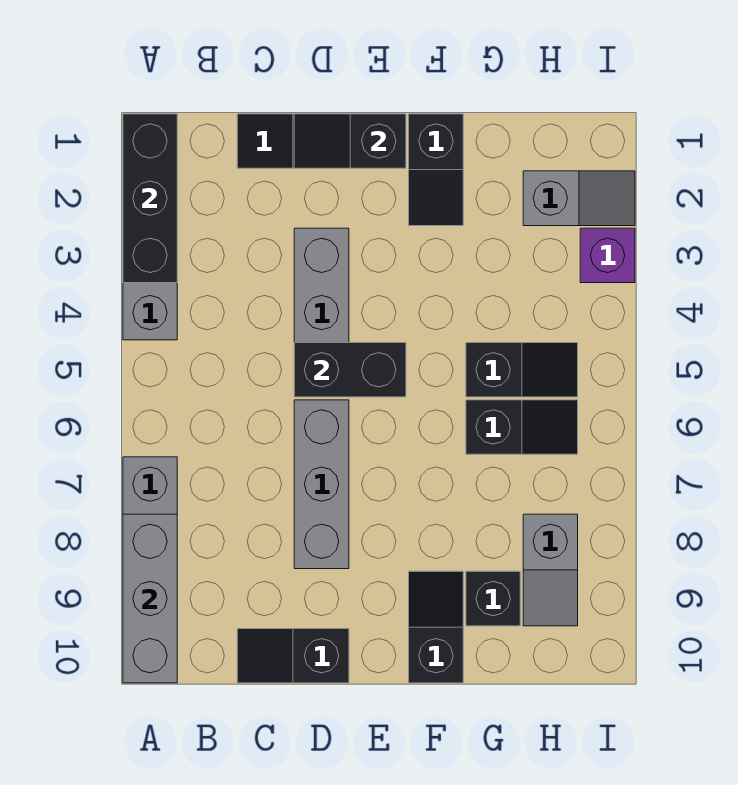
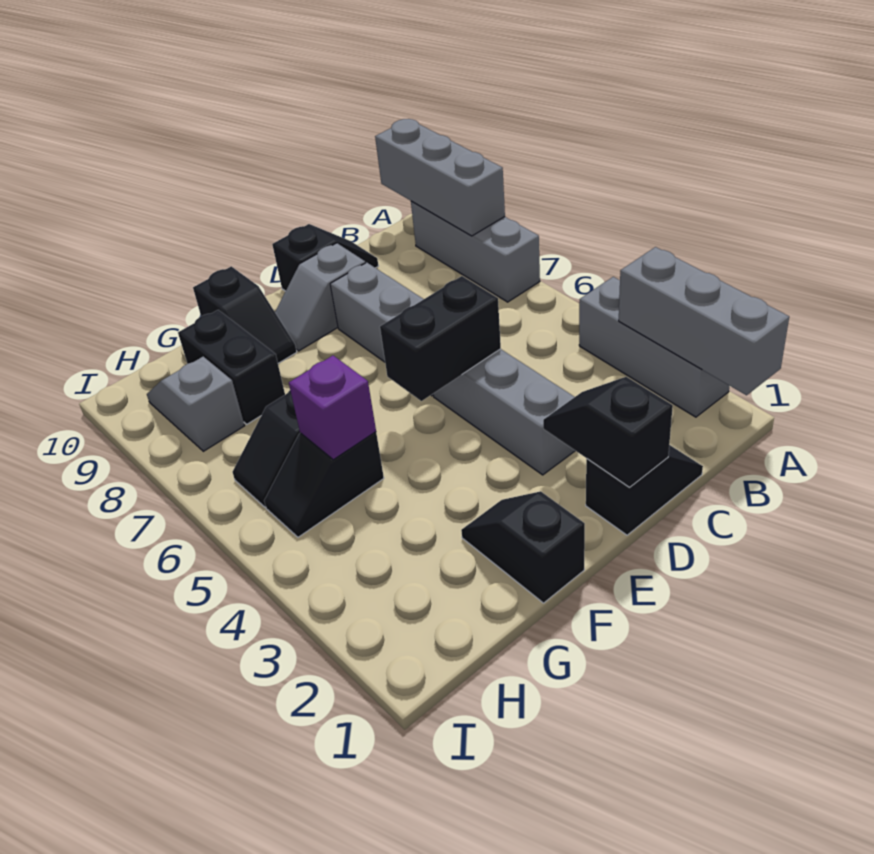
black 1x3 brick [123,114,177,283] -> grey 1x3 brick [619,247,789,395]
black 1x2 slope [294,114,406,168] -> black 1x2 slope turned to [543,377,673,487]
black 1x1 brick [466,571,520,626] -> black 1x2 brick [178,310,285,424]
grey 1x2 slope [523,171,635,226] -> grey 1x2 slope moved to [275,243,365,351]
purple 1x1 brick [580,228,635,283] -> purple 1x1 brick moved to [289,356,376,460]

